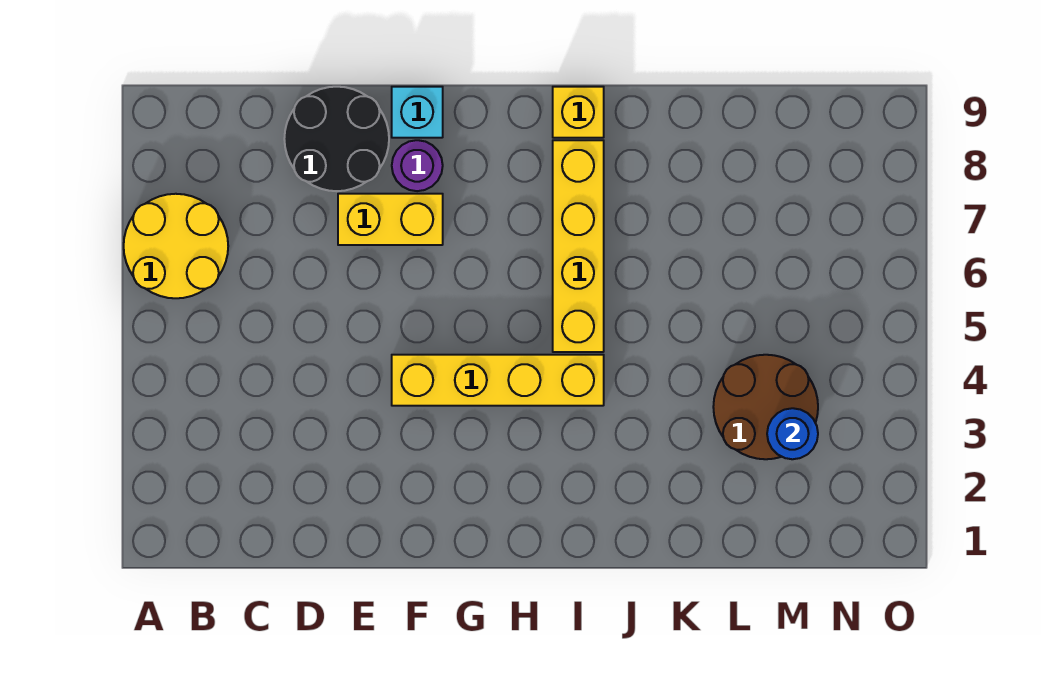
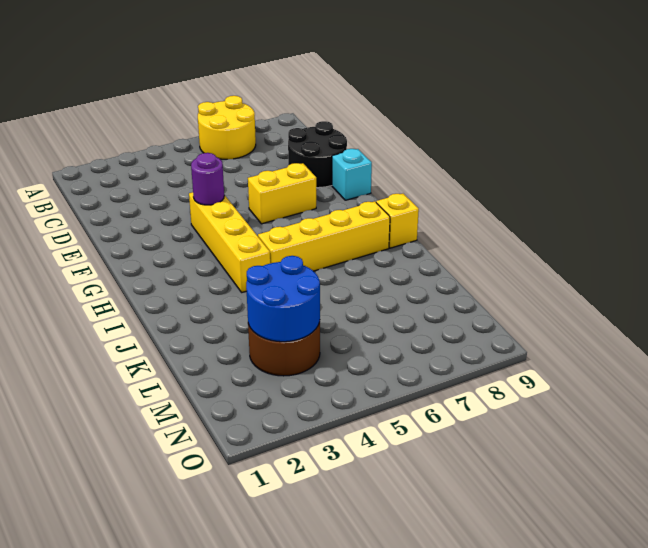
yellow 1x2 brick [338,194,443,245] -> yellow 1x2 brick turned to [248,163,316,224]
purple 1x1 round brick [392,140,443,191] -> purple 1x1 round brick moved to [191,153,224,205]
blue 1x1 round brick [767,408,818,459] -> blue 2x2 round brick [246,256,320,342]

